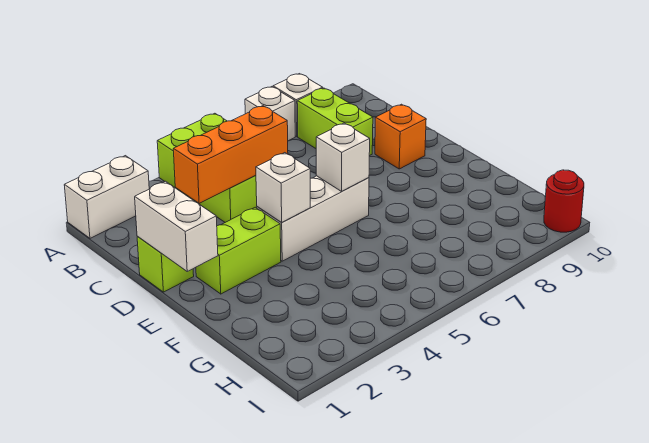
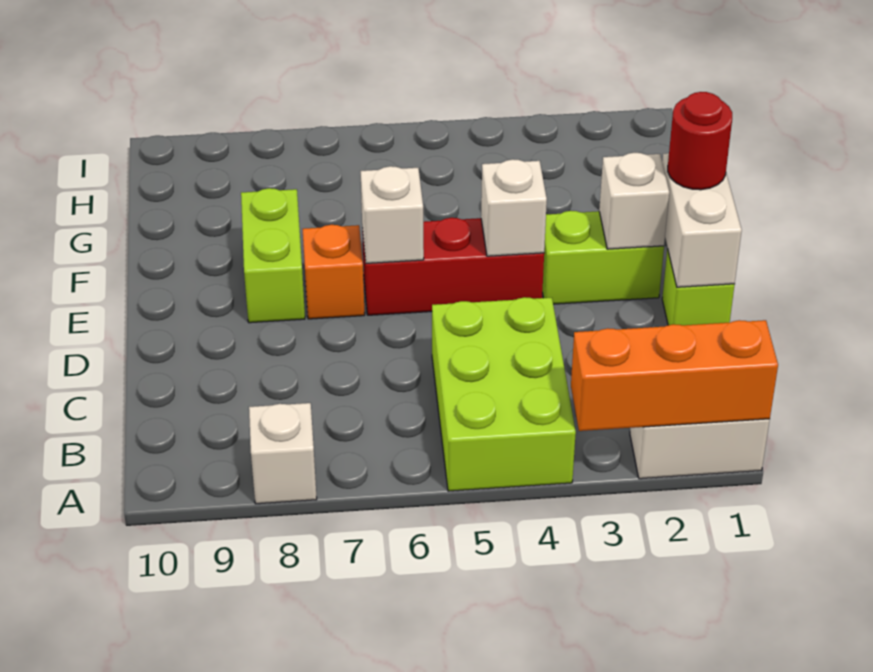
white 1x1 brick [245,87,295,141] -> white 1x1 brick moved to [599,153,669,249]
lime 1x2 brick [297,88,373,156] -> lime 1x2 brick moved to [241,188,305,323]
orange 1x3 brick [173,106,288,203] -> orange 1x3 brick moved to [571,320,778,431]
orange 1x1 brick [375,104,426,169] -> orange 1x1 brick moved to [303,225,365,319]
white 1x3 brick [257,176,369,261] -> red 1x3 brick [362,218,544,315]
red 1x1 round brick [544,170,584,232] -> red 1x1 round brick moved to [668,92,732,190]

